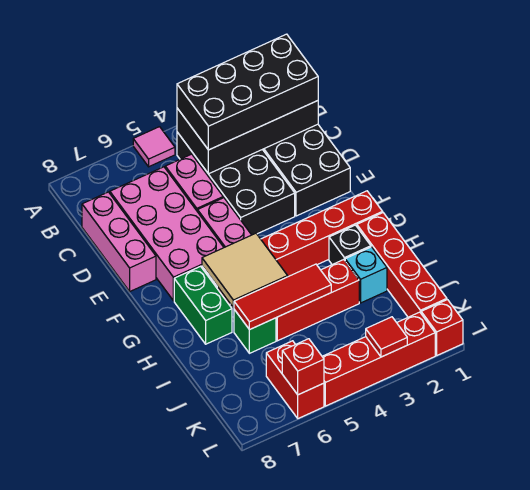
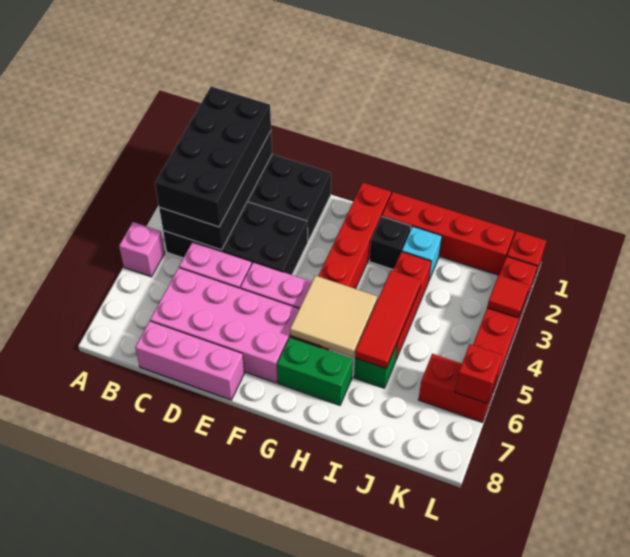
pink 1x1 tile [133,127,175,167] -> pink 1x1 brick [119,222,165,277]

